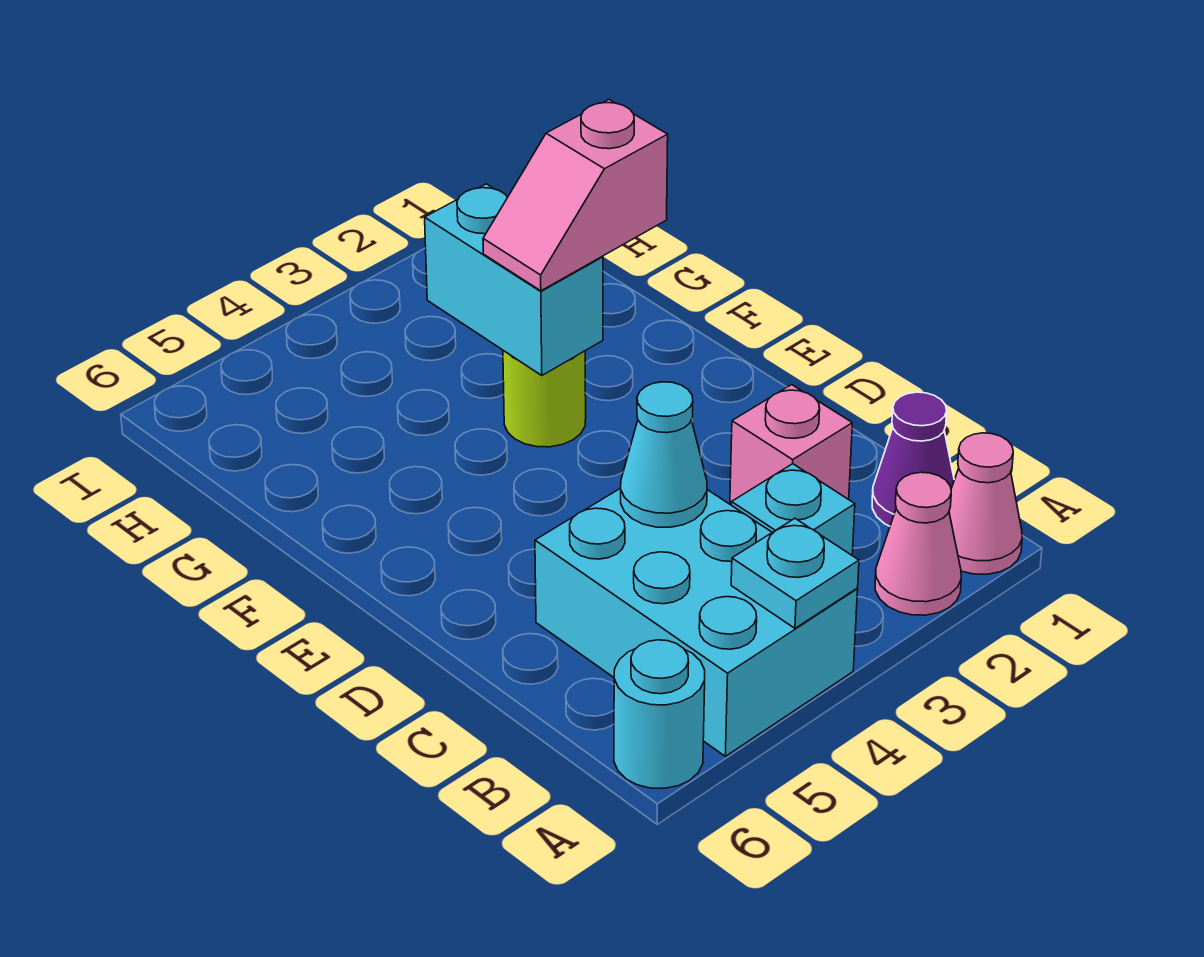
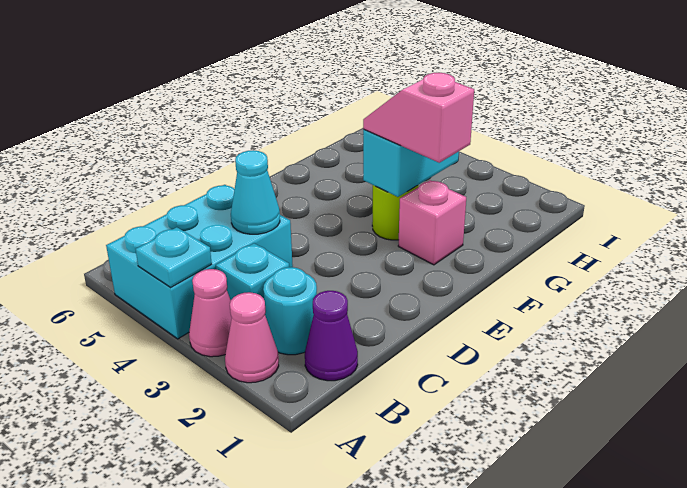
pink 1x1 cone [949,433,1022,574] -> pink 1x1 cone moved to [189,269,232,357]
cyan 1x1 round brick [614,640,705,788] -> cyan 1x1 round brick moved to [263,267,317,355]
pink 1x1 brick [730,385,852,503] -> pink 1x1 brick moved to [398,180,466,265]

